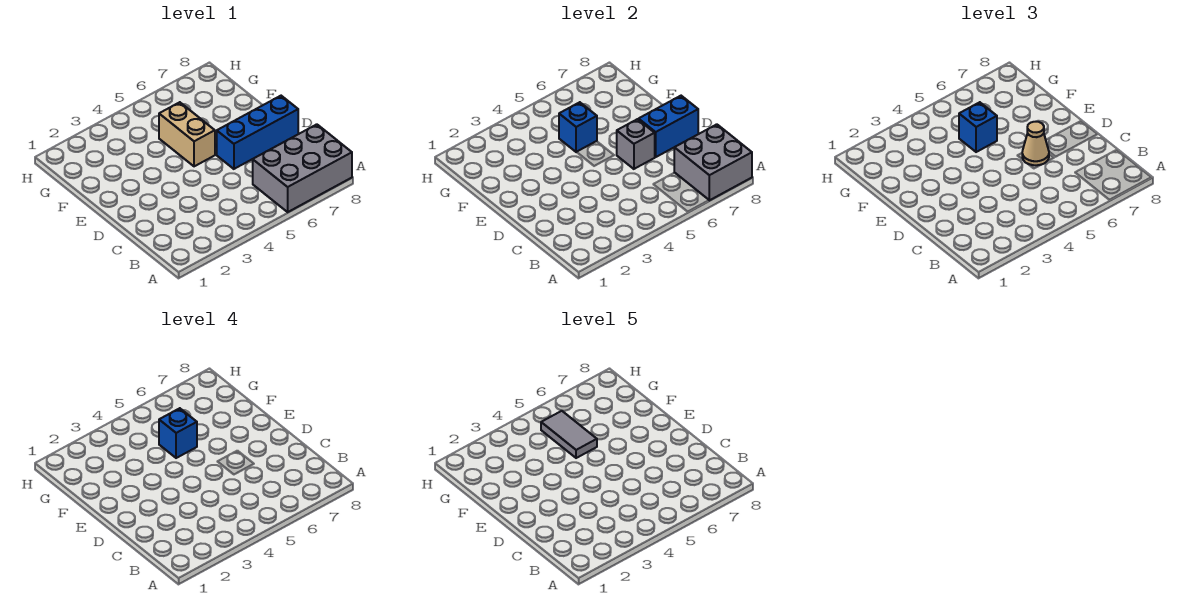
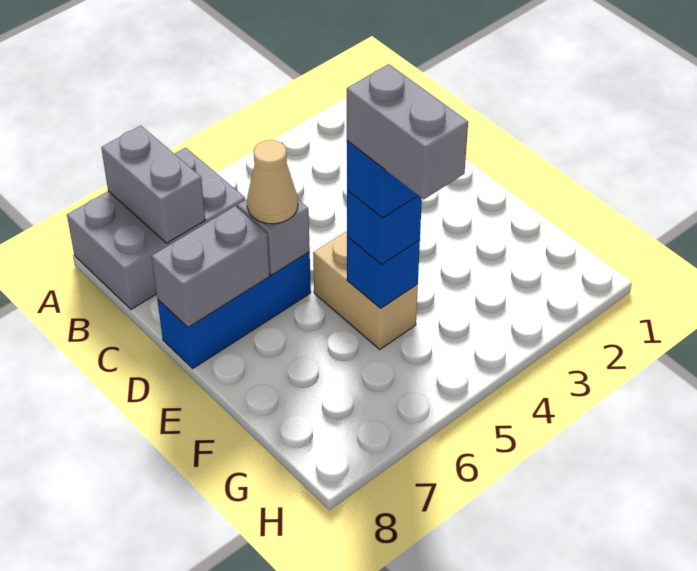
grey 2x2 brick [674,124,752,200] -> grey 1x2 brick [101,126,205,243]
blue 1x2 brick [639,96,698,157] -> grey 1x2 brick [152,206,270,327]
grey 1x2 tile [541,411,597,458] -> grey 1x2 brick [347,64,468,199]

